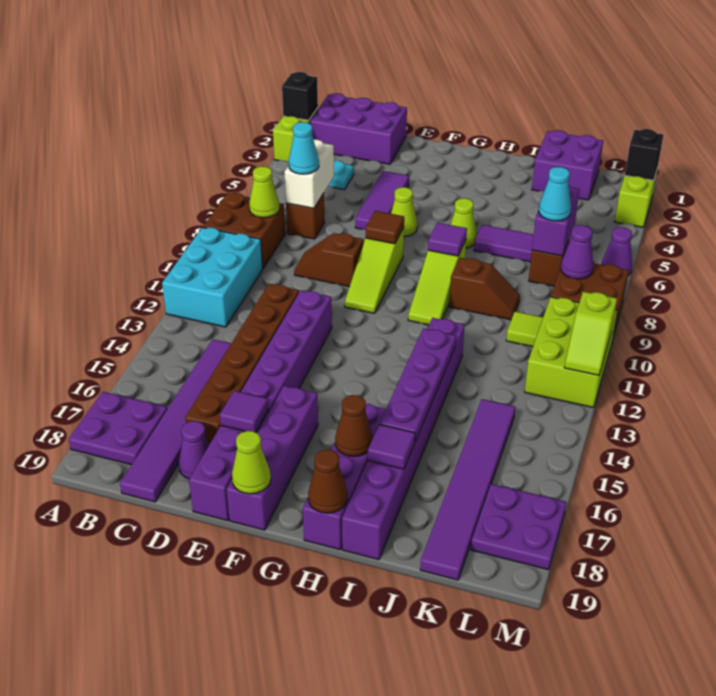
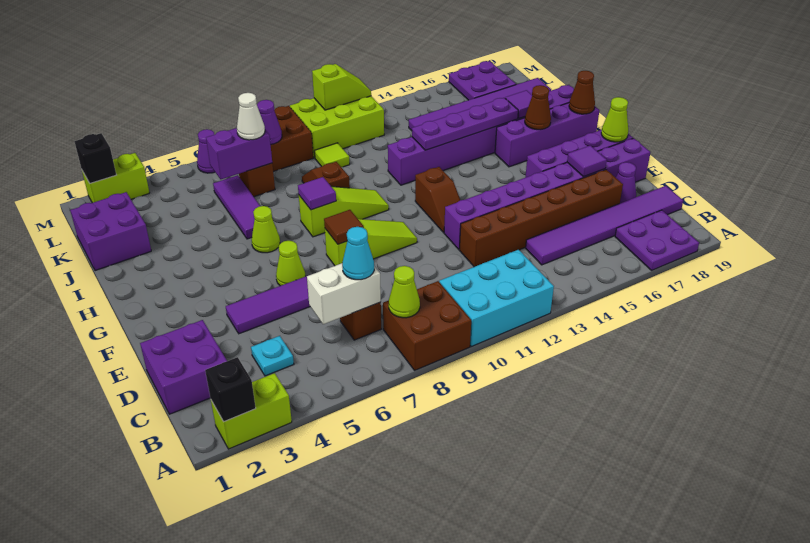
purple 2x3 brick [310,93,407,164] -> purple 2x2 brick [140,320,227,414]
brown 1x2 slope [294,233,364,287] -> brown 1x2 slope moved to [415,167,460,233]
cyan 1x1 cone [539,167,571,221] -> white 1x1 cone [237,93,265,140]

